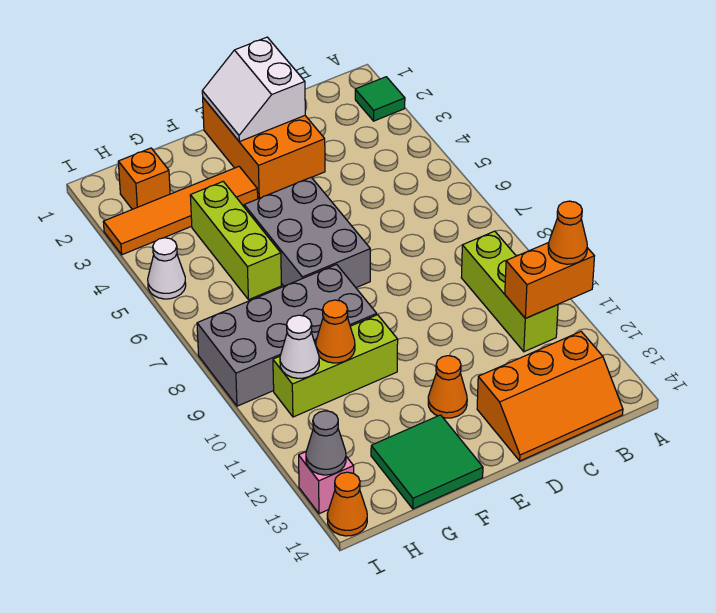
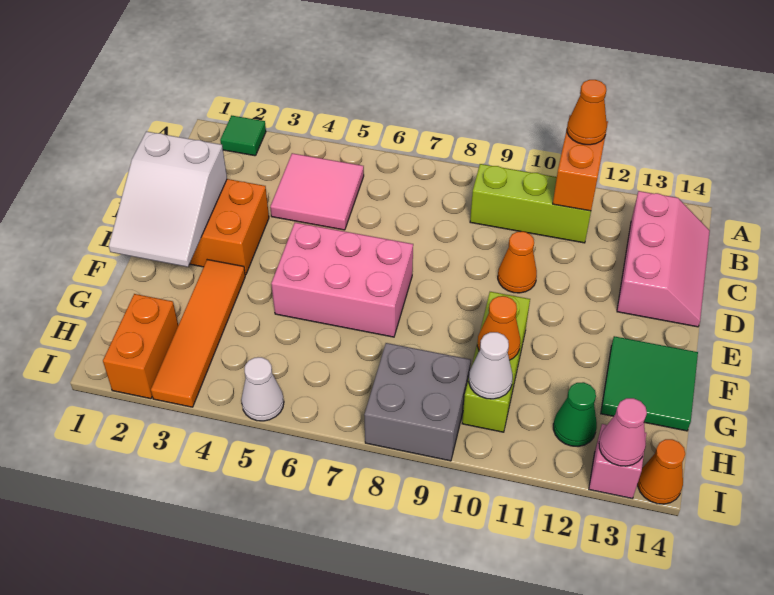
none -> pink 2x2 tile [270,153,364,230]
orange 2x3 slope [477,332,623,461] -> pink 2x3 slope [617,191,710,327]
white 2x2 slope [202,37,305,142] -> white 2x3 slope [109,132,227,267]
grey 2x3 brick [244,177,370,288] -> pink 2x3 brick [271,223,413,337]
orange 1x1 cone [428,356,467,418] -> orange 1x1 cone moved to [498,232,537,293]
grey 2x4 brick [197,264,377,406] -> grey 2x2 brick [364,343,471,461]
lime 1x3 brick [190,182,282,300] -> none
orange 1x1 brick [118,148,170,209] -> orange 1x2 brick [103,294,178,399]
none -> green 1x1 cone [553,382,597,446]
grey 1x1 cone [306,411,346,475] -> pink 1x1 cone [599,398,647,466]

